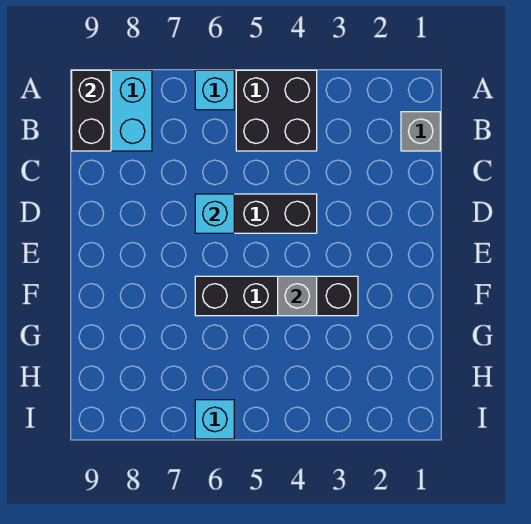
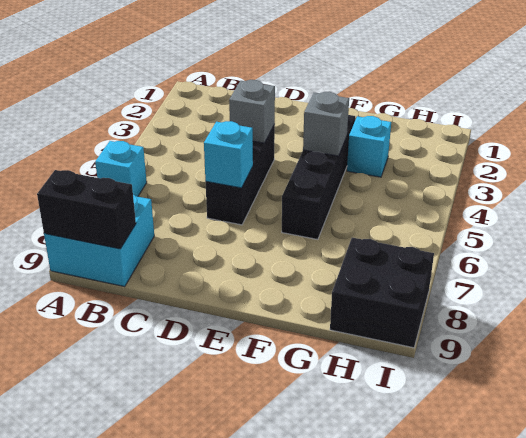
black 2x2 brick [236,70,317,151] -> black 2x2 brick moved to [330,238,434,348]
grey 1x1 brick [401,112,440,151] -> grey 1x1 brick moved to [229,80,275,143]
cyan 1x1 brick [195,400,234,439] -> cyan 1x1 brick moved to [347,116,391,177]

